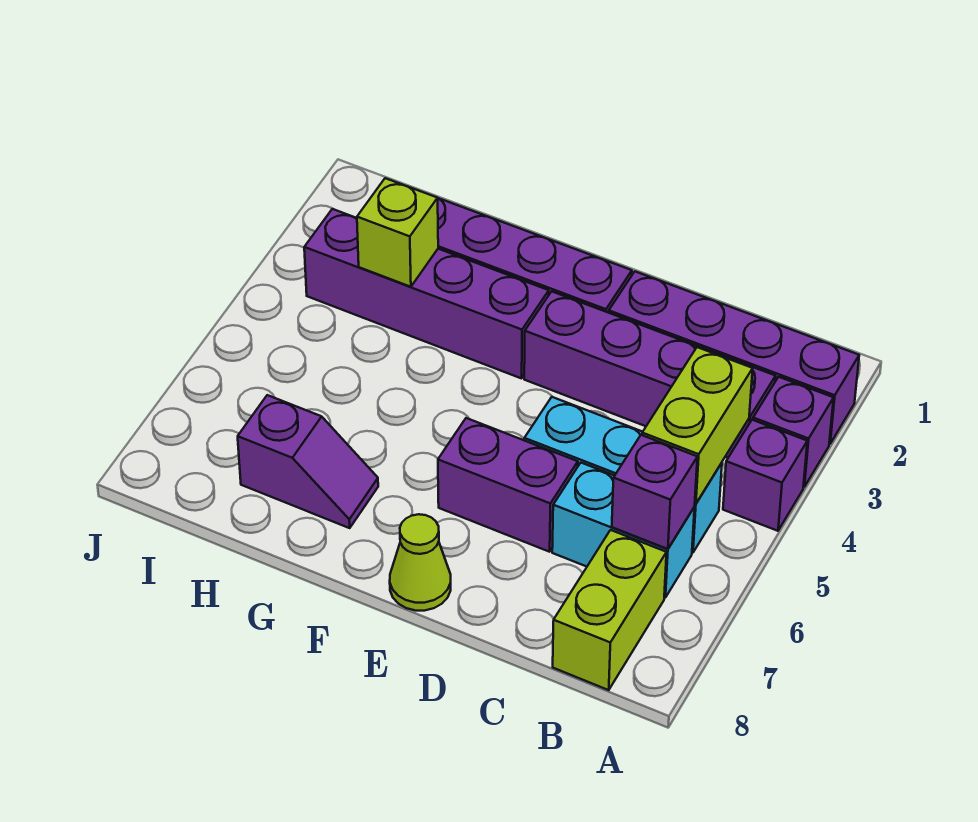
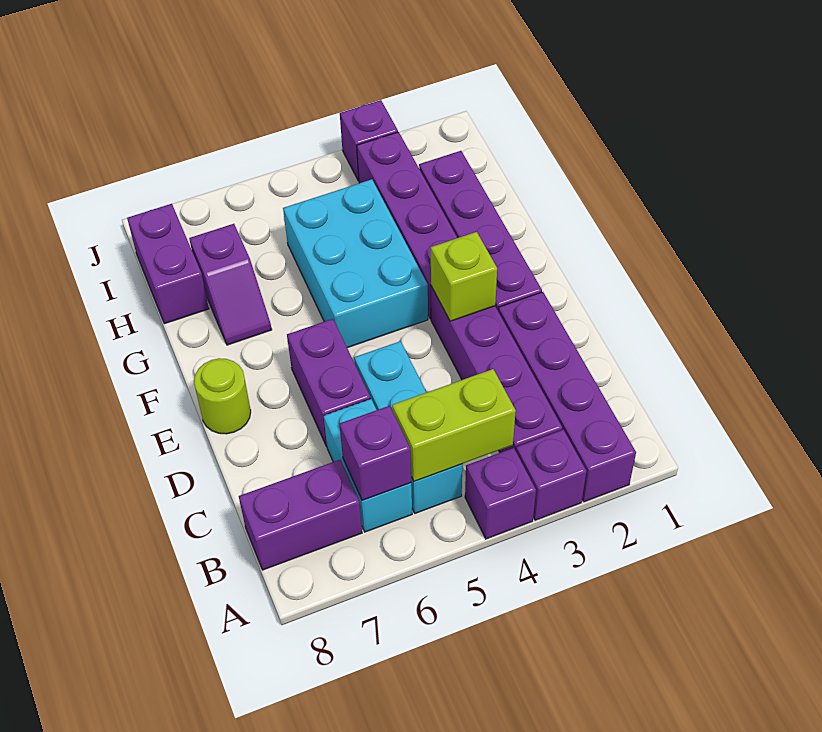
lime 1x2 brick [553,530,667,690] -> purple 1x2 brick [239,460,362,570]
lime 1x1 cone [390,514,451,611] -> lime 1x1 round brick [194,358,251,434]
none -> cyan 2x3 brick [283,179,428,348]
lime 1x1 brick [357,178,438,287] -> lime 1x1 brick moved to [431,232,497,321]
none -> purple 1x2 brick [127,204,209,324]
none -> purple 1x1 brick [340,100,398,181]

